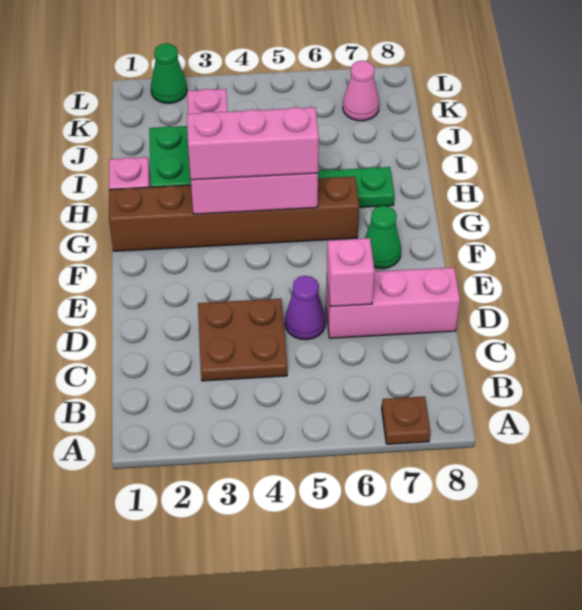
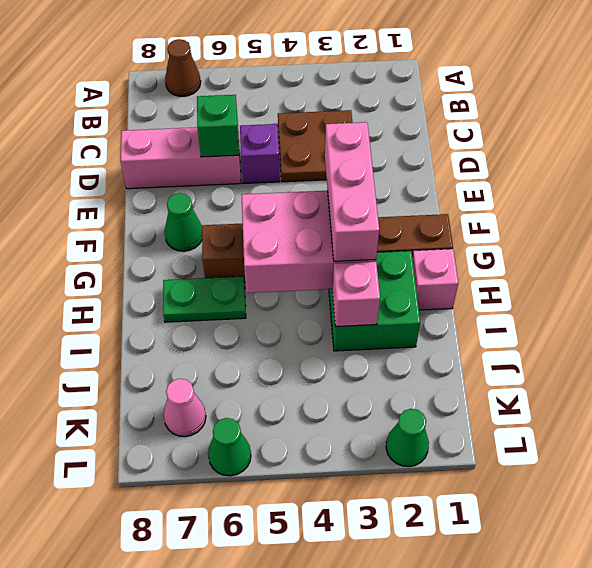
brown 1x1 plate [382,396,430,444] -> brown 1x1 cone [165,39,201,96]
purple 1x1 cone [285,276,326,340] -> purple 1x1 brick [240,124,280,184]
pink 1x1 brick [327,238,375,307] -> green 1x1 brick [197,95,239,157]
pink 1x3 brick [187,107,319,180] -> pink 1x3 brick turned to [325,122,379,261]
none -> green 1x1 cone [208,418,251,476]

